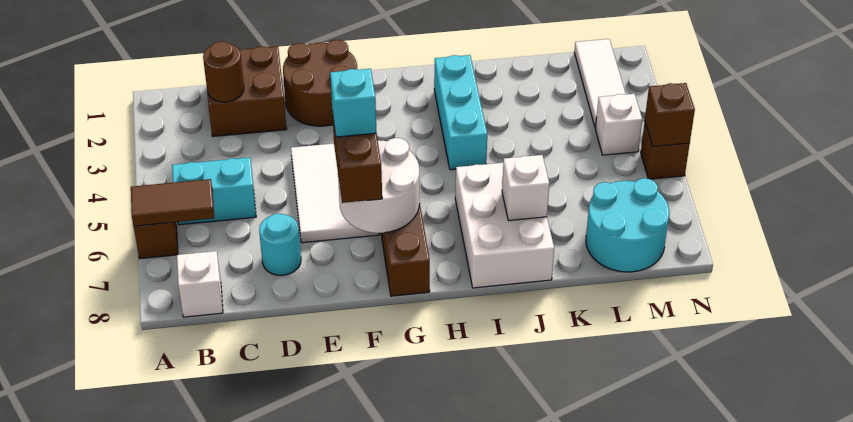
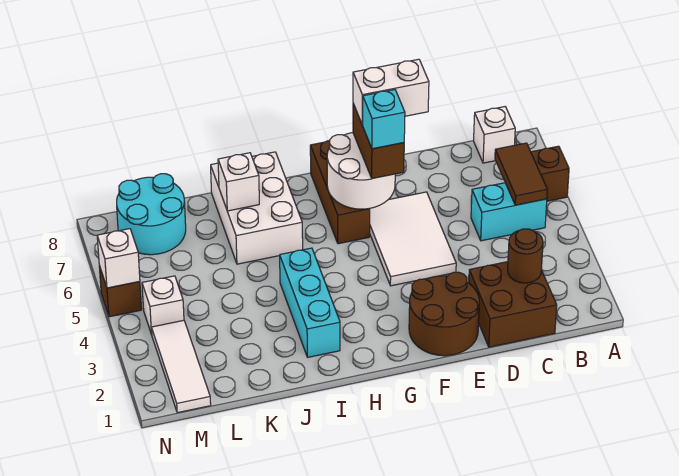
brown 1x2 tile [131,179,214,226] -> brown 1x2 tile turned to [495,143,547,205]
cyan 1x1 round brick [259,214,301,275] -> none
none -> white 1x2 brick [353,59,429,124]
brown 1x1 brick [645,83,695,147] -> white 1x1 brick [97,229,140,288]

